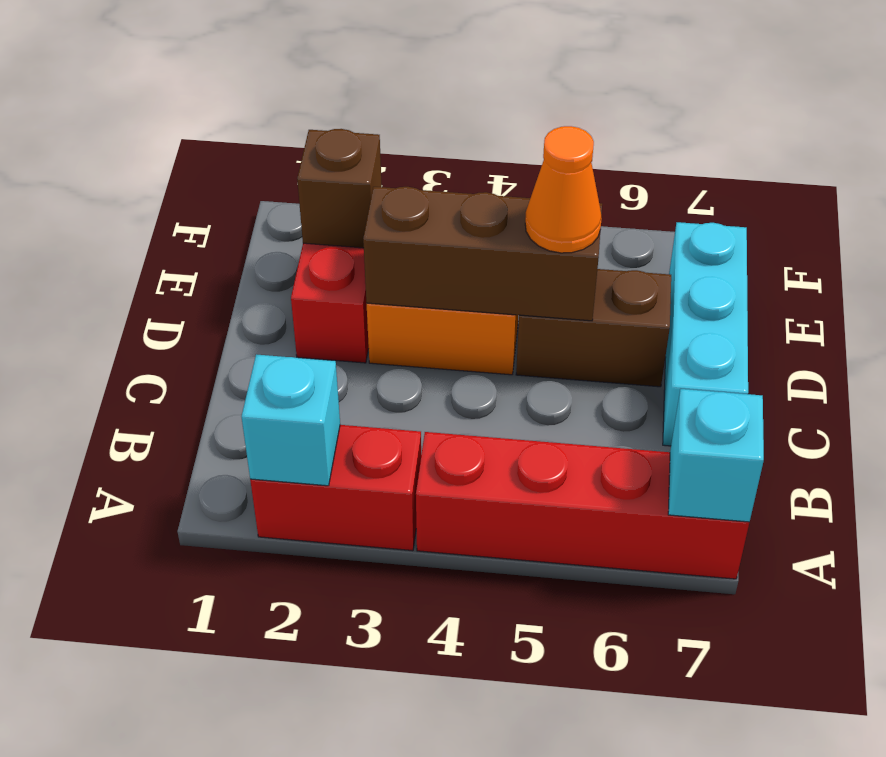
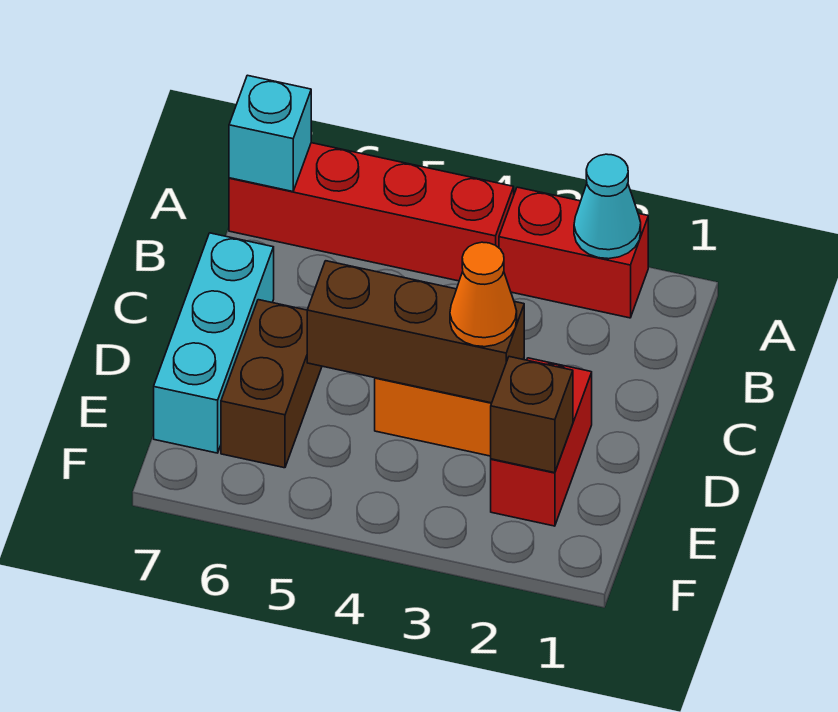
cyan 1x1 brick [242,354,340,486] -> cyan 1x1 cone [574,154,641,259]
brown 1x2 brick [516,269,671,387] -> brown 1x2 brick turned to [221,300,322,468]
orange 1x1 cone [525,126,602,253] -> orange 1x1 cone moved to [450,242,517,347]

